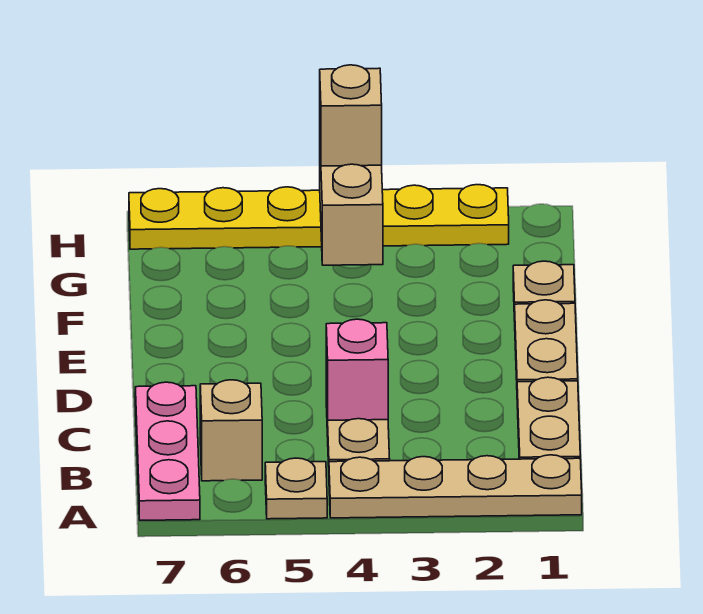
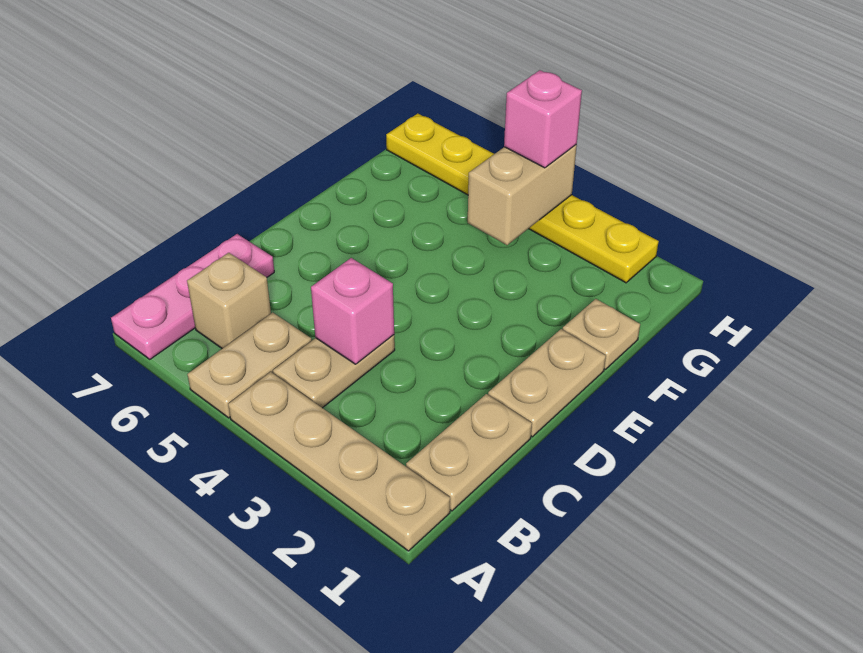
tan 1x1 plate [265,458,327,519] -> tan 1x2 plate [187,312,312,418]
tan 1x1 brick [320,65,382,166] -> pink 1x1 brick [504,70,582,168]

